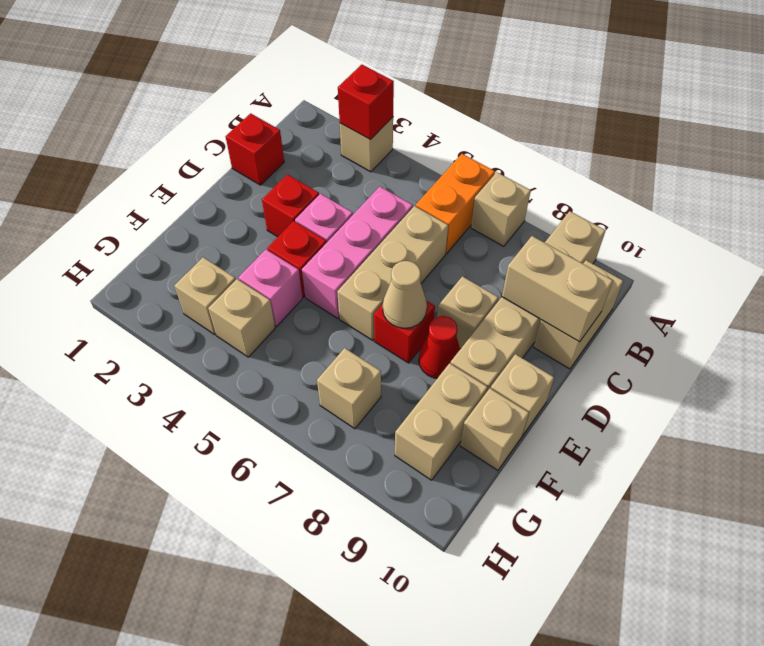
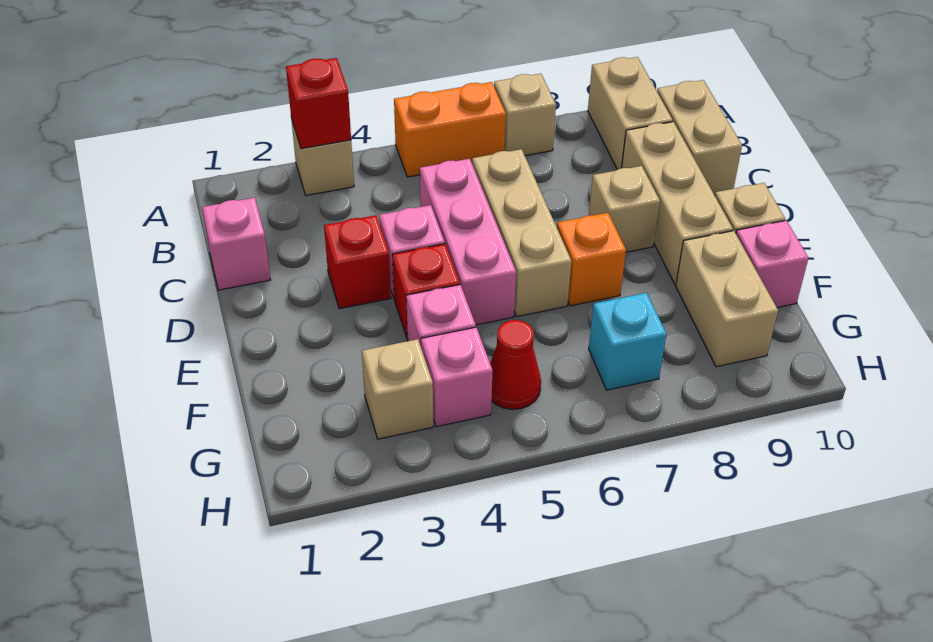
orange 1x2 brick [416,154,495,254] -> orange 1x2 brick turned to [394,82,506,177]
red 1x1 brick [226,113,284,185] -> pink 1x1 brick [202,198,270,290]
tan 1x2 brick [502,236,613,342] -> none
red 1x1 brick [374,301,435,363] -> orange 1x1 brick [557,213,626,306]
tan 1x1 cone [383,261,427,328] -> none
red 1x1 cone [419,316,460,378] -> red 1x1 cone moved to [490,320,541,409]
tan 1x1 brick [460,388,529,470] -> pink 1x1 brick [736,221,808,308]
tan 1x1 brick [208,279,275,357] -> pink 1x1 brick [421,327,493,427]
tan 1x1 brick [317,348,381,429] -> cyan 1x1 brick [589,293,666,390]

